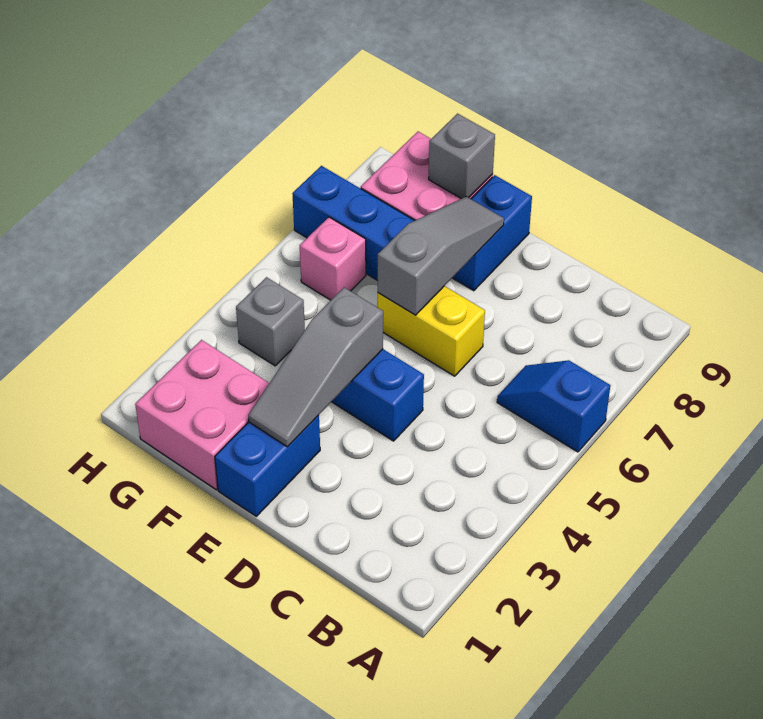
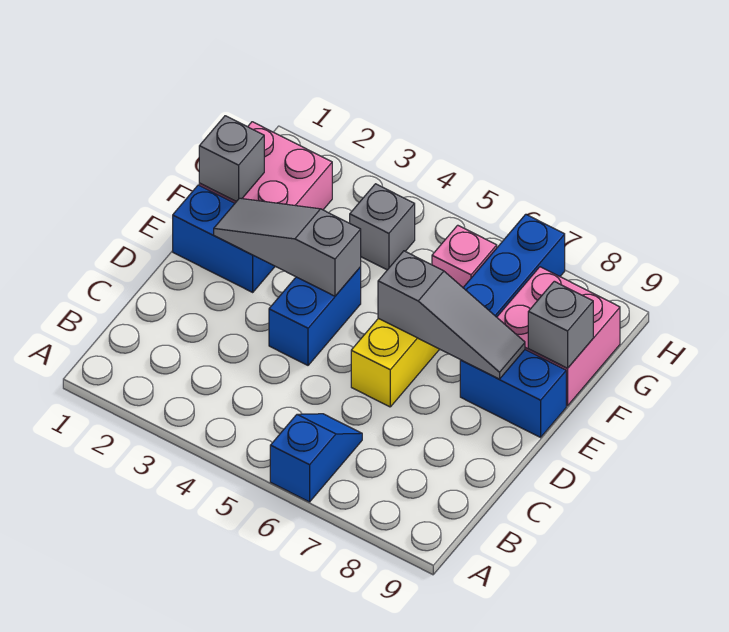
none -> grey 1x1 brick [199,116,264,201]

